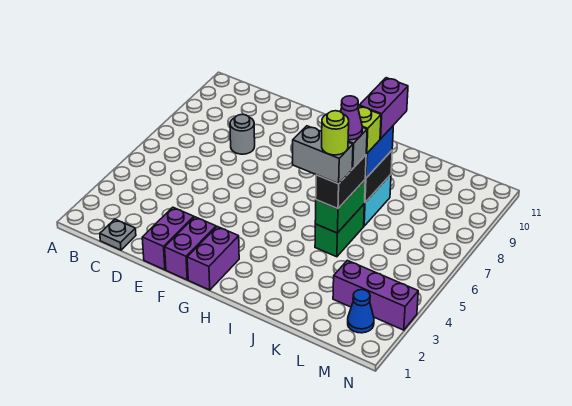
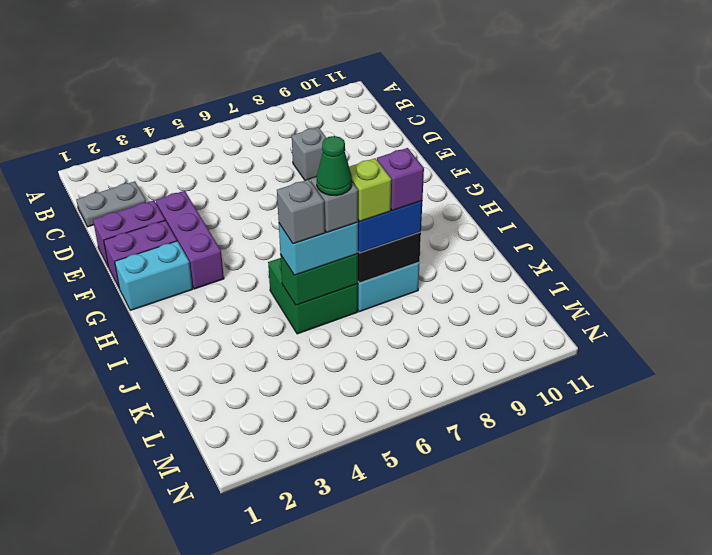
grey 1x1 plate [100,219,136,250] -> grey 1x2 plate [76,181,146,227]
grey 1x1 round brick [230,114,255,154] -> grey 1x1 brick [292,127,326,180]
purple 1x2 brick [187,227,239,290] -> cyan 1x2 brick [115,241,193,310]
grey 1x2 brick [293,126,353,184] -> grey 1x1 brick [277,180,325,244]
green 1x2 brick [315,204,364,257] -> green 2x2 brick [268,258,358,334]
black 1x2 brick [316,155,366,209] -> cyan 1x2 brick [279,222,358,275]
lime 1x1 round brick [322,111,349,155] -> none
purple 1x1 cone [340,96,362,140] -> green 1x1 cone [317,136,352,196]
purple 1x2 brick [359,78,408,139] -> purple 1x1 brick [377,148,424,211]
purple 1x3 brick [333,260,418,330] -> purple 1x3 brick moved to [156,191,224,289]
blue 1x1 cone [348,290,374,333] -> none

